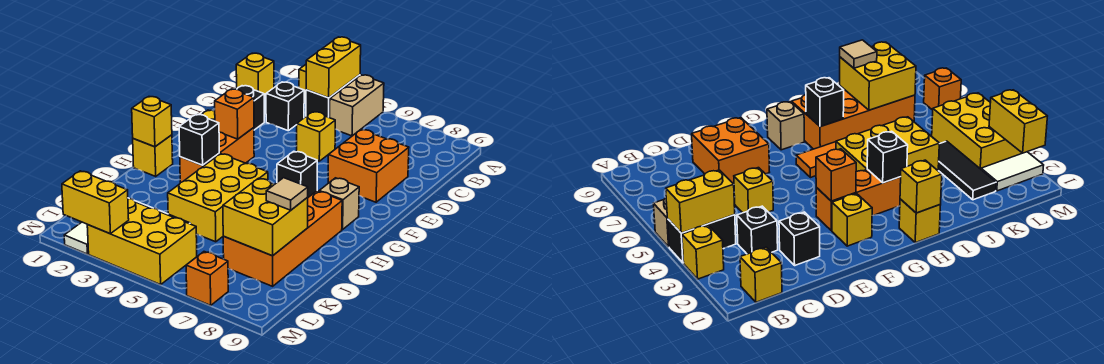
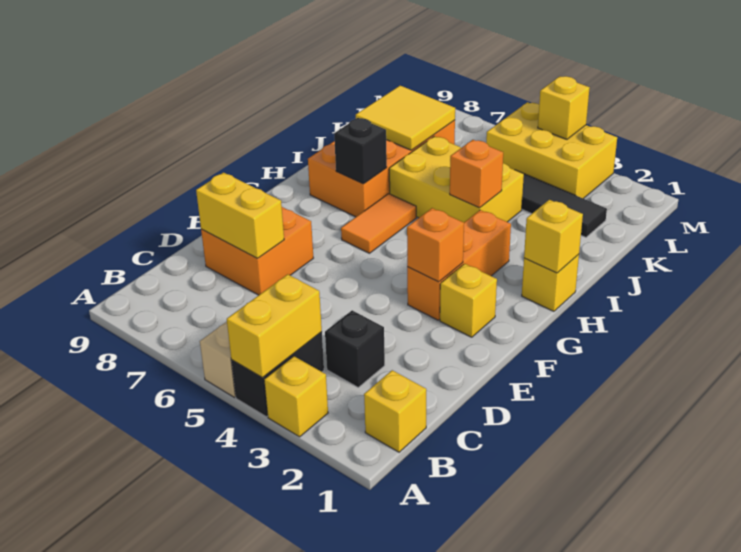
black 1x1 brick [237,86,264,130] -> none
yellow 1x1 brick [297,112,335,161] -> yellow 1x1 brick moved to [538,76,589,139]
tan 1x1 brick [319,178,359,230] -> none
black 1x1 brick [179,114,219,165] -> none
yellow 2x3 brick [168,154,268,242] -> yellow 2x3 brick turned to [389,136,524,222]
yellow 2x2 brick [223,178,308,256] -> yellow 2x2 tile [356,86,455,150]
tan 1x1 tile [266,178,308,210] -> none
white 1x2 tile [64,222,89,254] -> none
yellow 1x2 brick [62,171,129,234] -> yellow 1x2 brick moved to [196,173,284,258]
orange 1x1 brick [186,252,228,305] -> orange 1x1 brick moved to [450,140,503,208]

